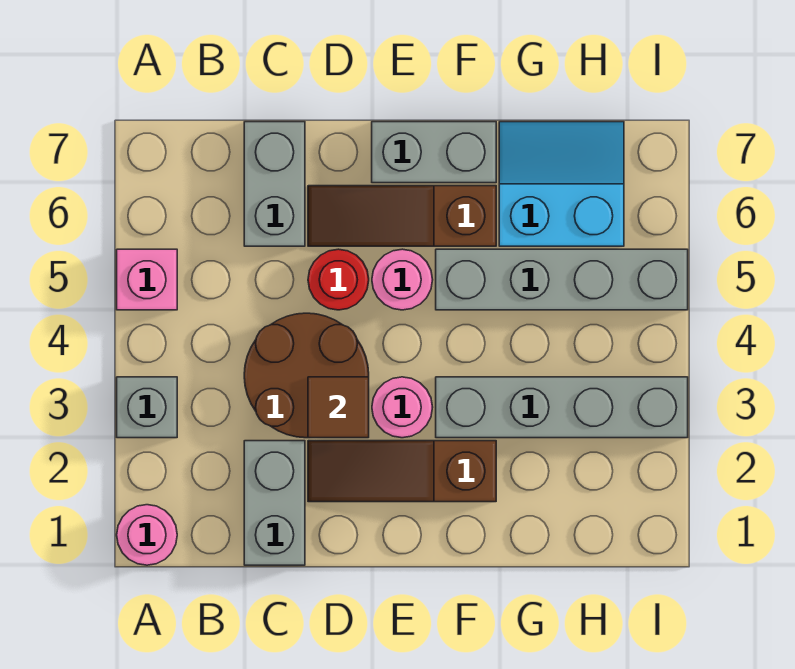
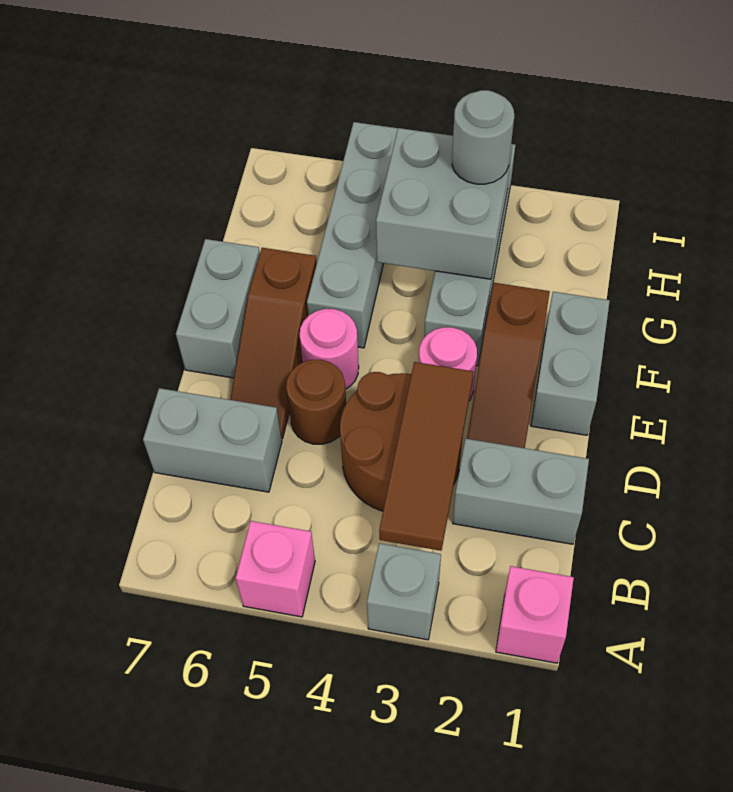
pink 1x1 round brick [117,505,177,565] -> pink 1x1 brick [496,566,574,663]
brown 1x1 tile [308,377,369,438] -> brown 1x3 tile [379,362,473,551]
red 1x1 round brick [308,249,369,310] -> brown 1x1 round brick [286,360,346,444]
none -> grey 1x2 brick [531,292,610,435]
none -> grey 2x2 brick [376,128,513,279]
cyan 2x2 slope [499,122,624,246] -> none
none -> grey 1x1 round brick [452,90,514,184]

